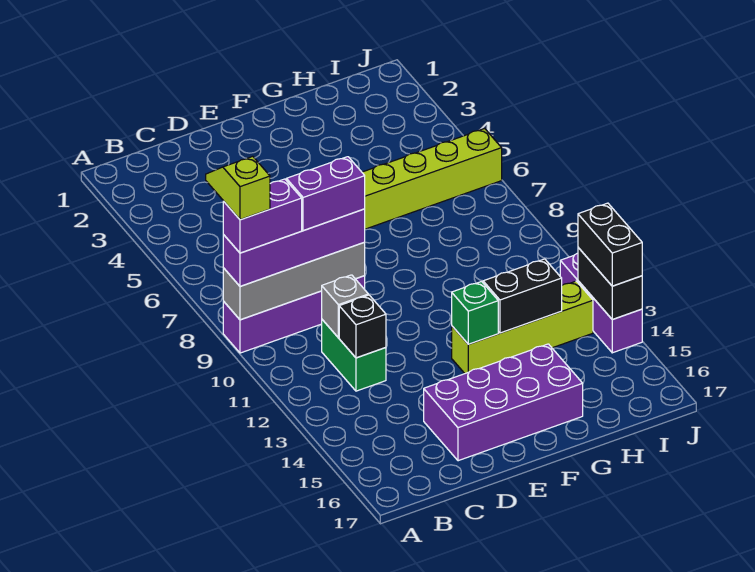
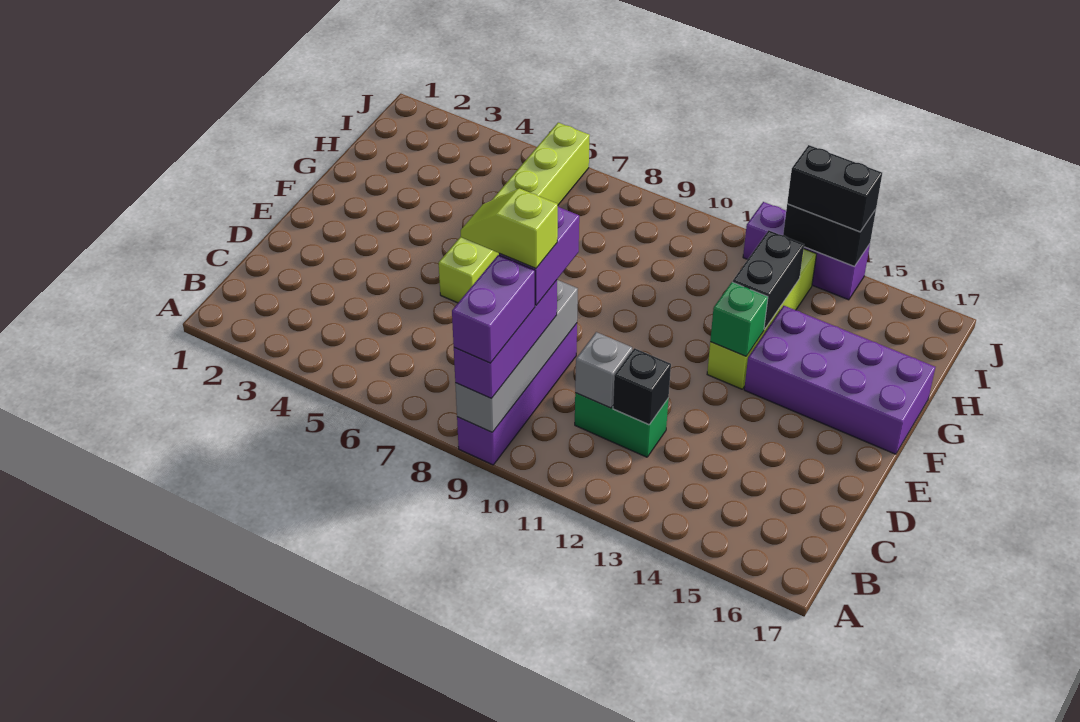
lime 1x2 slope [206,156,270,220] -> lime 1x2 slope moved to [461,189,558,268]
purple 1x4 brick [223,209,365,286] -> purple 1x3 brick [454,280,557,398]
purple 2x4 brick [424,344,583,461] -> purple 2x4 brick turned to [744,306,935,454]

